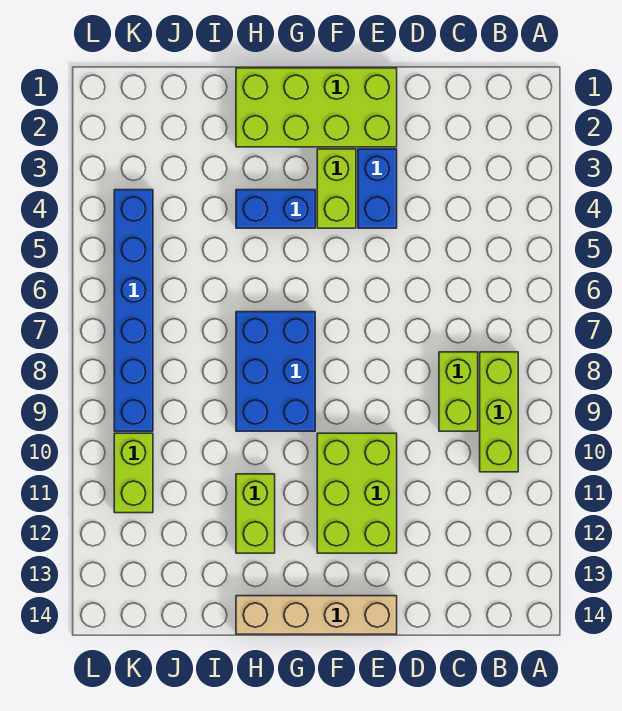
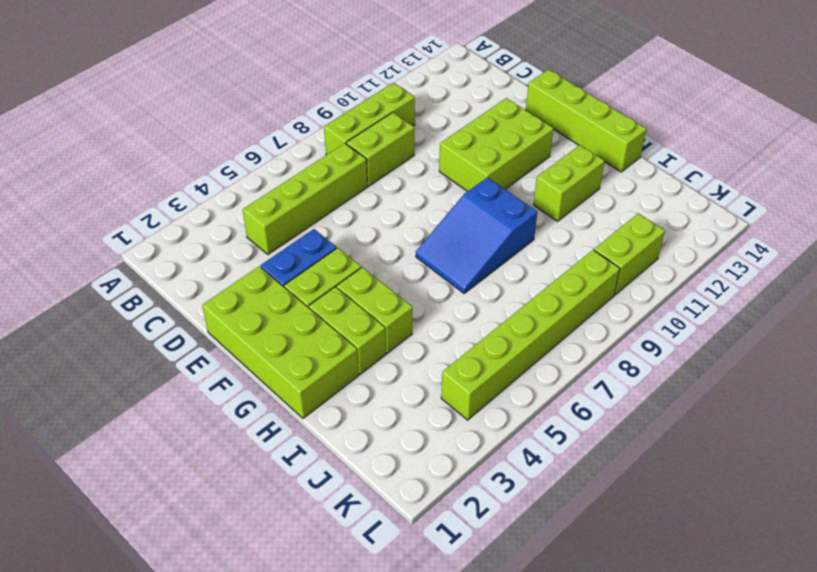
none -> lime 1x4 brick [243,143,368,254]
tan 1x4 brick [236,596,397,634] -> lime 1x4 brick [526,69,646,172]
none -> lime 1x2 brick [309,287,386,374]
blue 1x2 brick [236,190,315,228] -> lime 1x2 brick [337,267,412,353]
blue 2x3 brick [236,312,315,431] -> blue 2x3 slope [416,177,537,293]
blue 1x6 brick [114,190,153,431] -> lime 1x6 brick [441,250,620,420]

